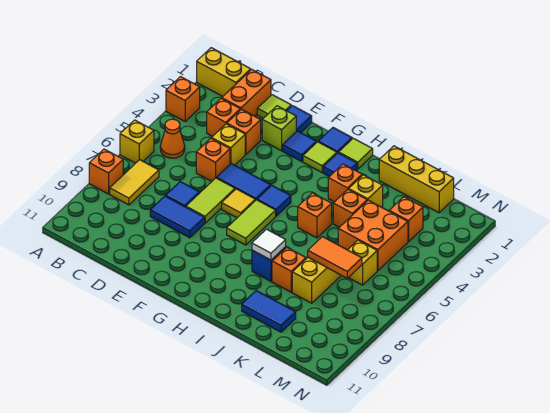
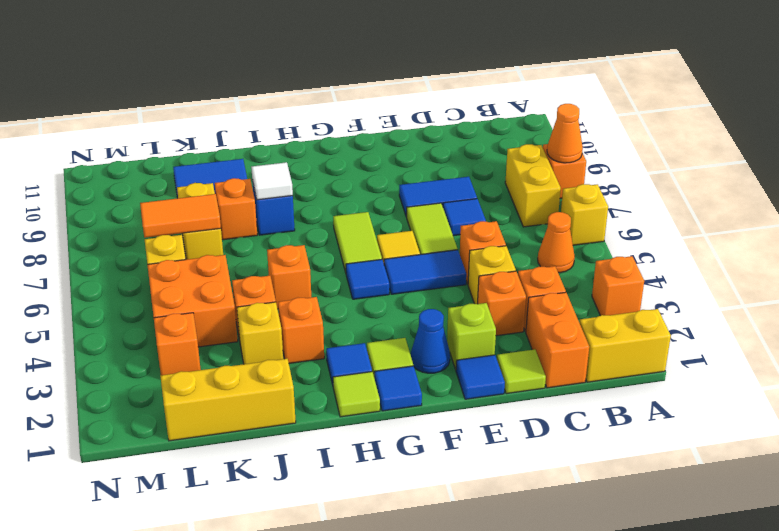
none -> orange 1x1 cone [547,104,583,163]
yellow 1x2 tile [110,160,159,205] -> yellow 1x2 brick [505,144,561,227]
blue 1x1 tile [283,131,317,162] -> blue 1x1 cone [411,309,450,373]

